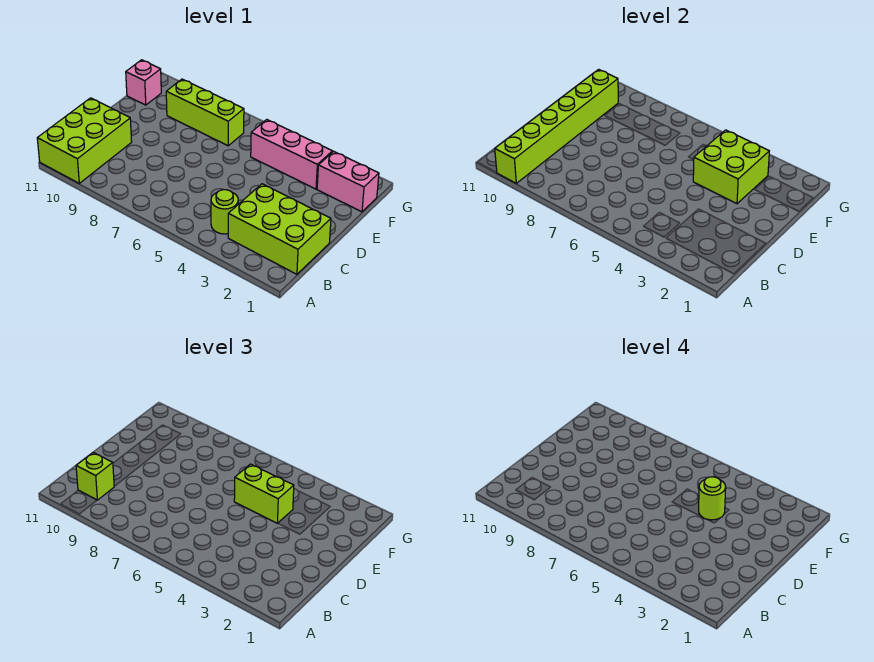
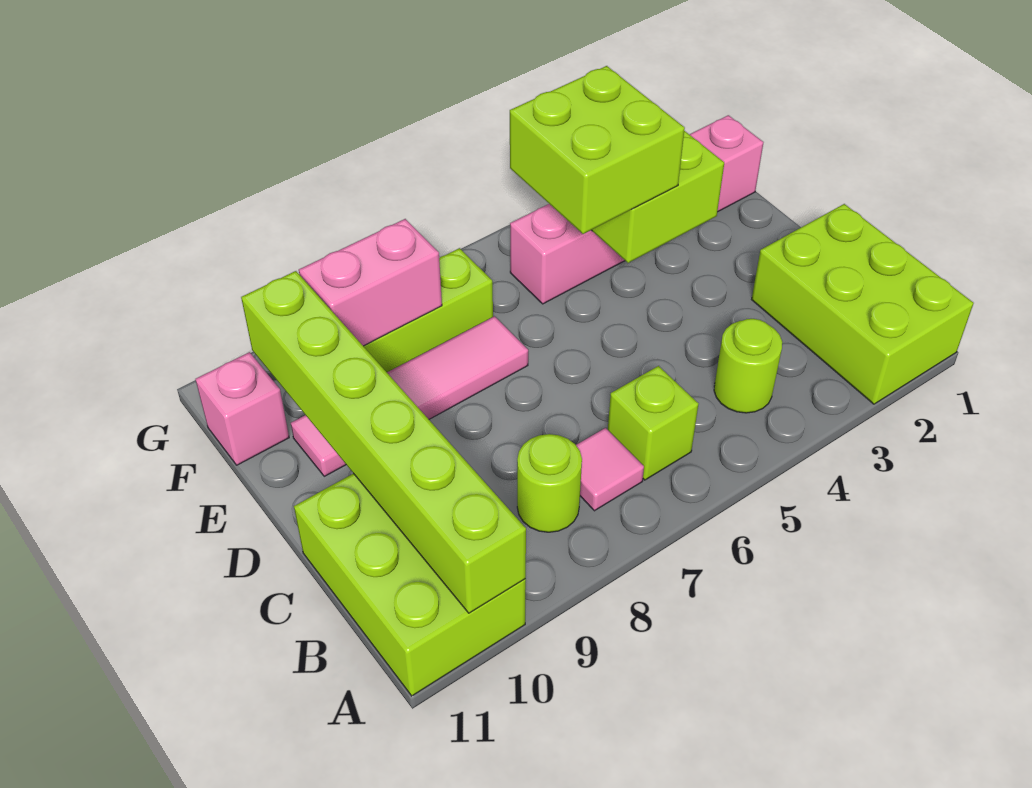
lime 2x3 brick [228,184,331,274] -> lime 2x3 brick turned to [752,204,974,404]
none -> pink 1x1 tile [576,428,644,511]
lime 1x1 brick [76,453,114,500] -> lime 1x1 brick moved to [608,366,698,480]
lime 1x2 brick [234,464,294,523] -> lime 2x2 brick [510,66,685,234]
lime 1x1 round brick [699,477,726,520] -> lime 1x1 round brick moved to [517,434,582,532]
none -> pink 1x4 tile [291,316,528,476]
none -> pink 1x2 brick [299,219,442,346]

